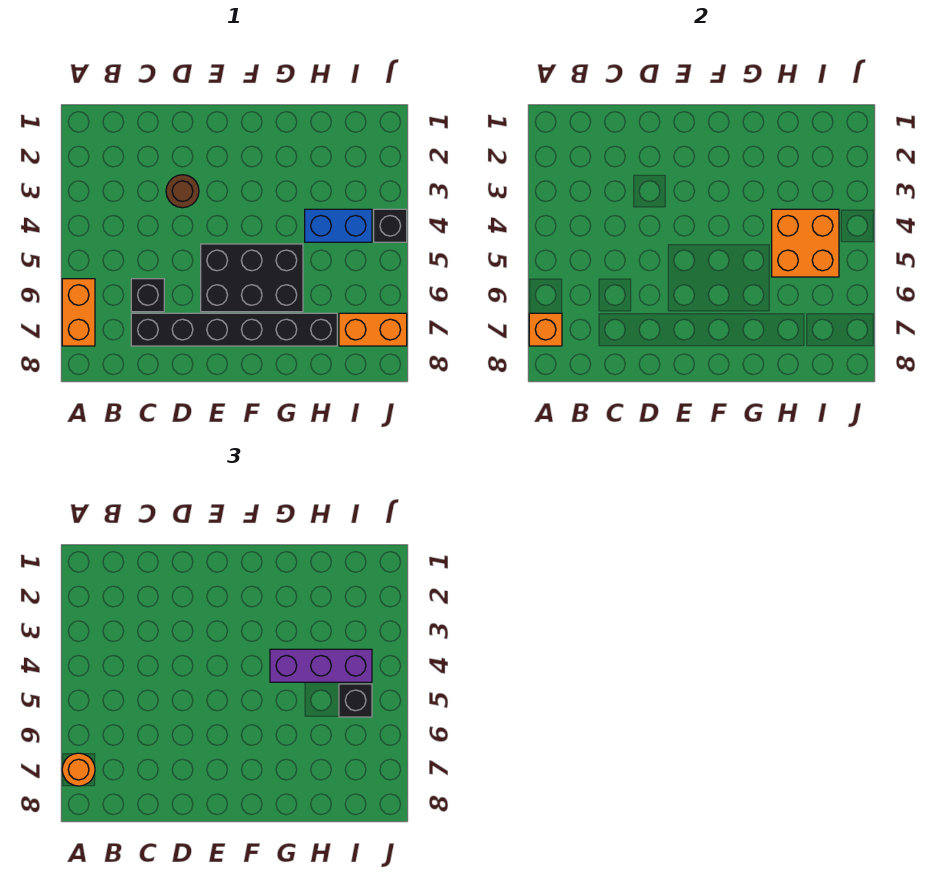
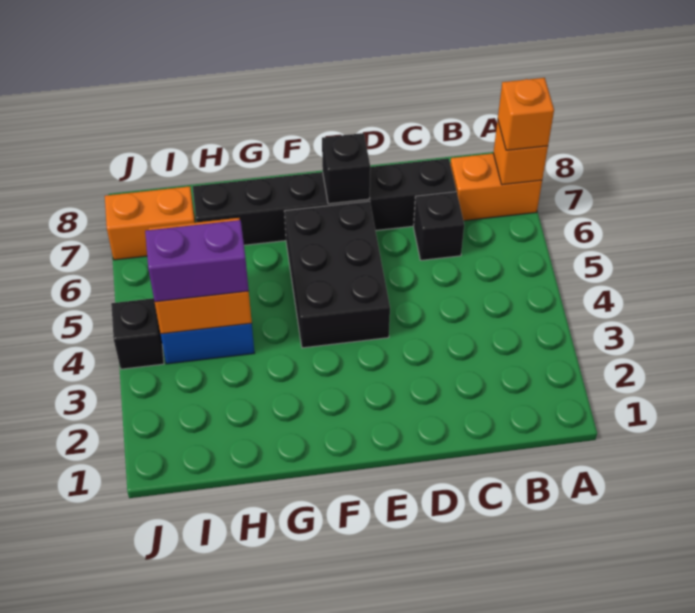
orange 1x2 brick [62,279,95,346] -> orange 1x2 brick turned to [450,153,542,221]
orange 1x1 round brick [62,753,95,786] -> orange 1x1 brick [498,78,554,150]
brown 1x1 round brick [166,175,199,208] -> none
black 2x3 brick [201,244,303,312] -> black 2x3 brick turned to [285,201,390,348]
purple 1x3 brick [270,649,372,682] -> purple 1x2 brick [145,220,249,302]
black 1x1 brick [339,684,372,717] -> black 1x1 brick moved to [322,133,370,204]

